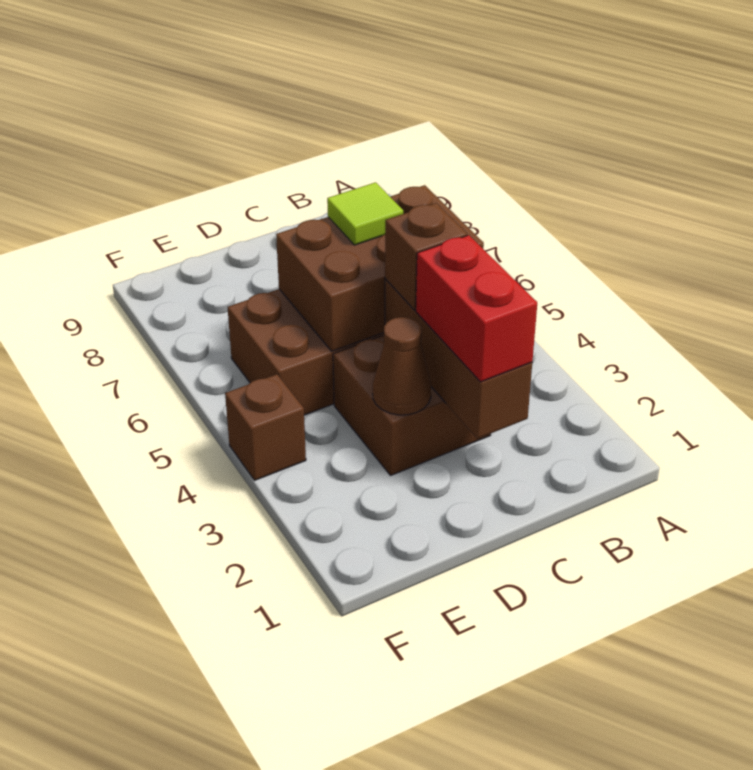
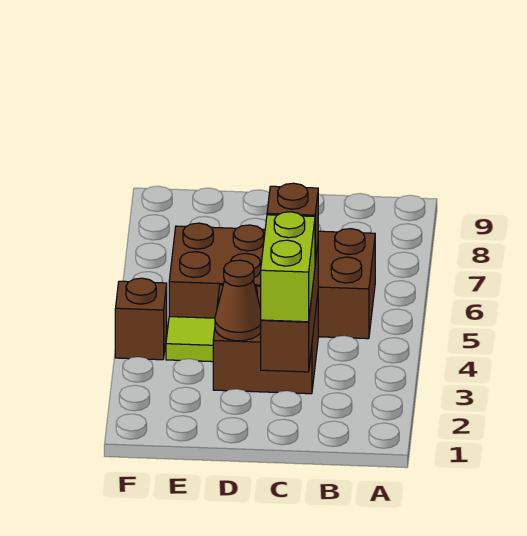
brown 2x3 brick [276,185,484,351] -> none
red 1x2 brick [416,235,537,382] -> lime 1x2 brick [261,212,315,322]
lime 1x1 tile [327,182,403,245] -> lime 1x1 tile moved to [166,317,215,362]

